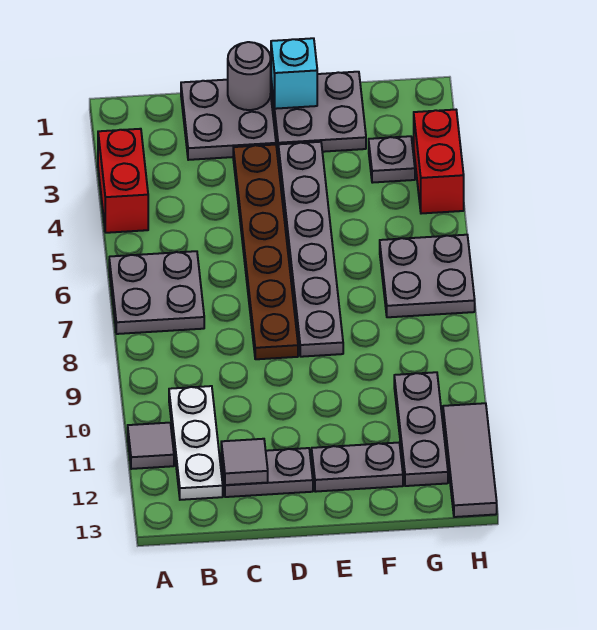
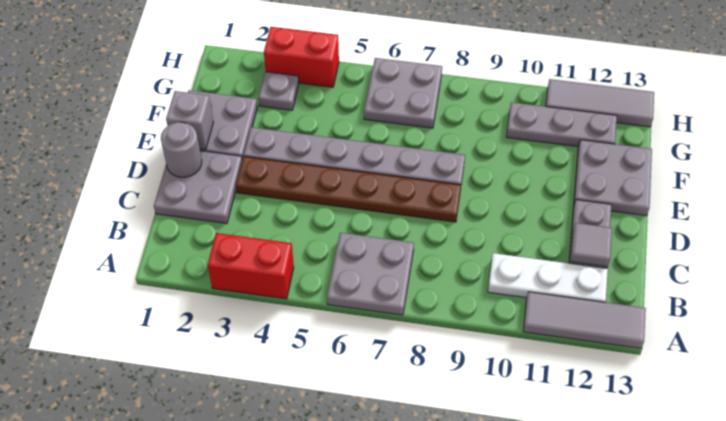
grey 1x1 tile [128,423,174,469] -> grey 1x3 tile [523,292,646,348]
cyan 1x1 brick [271,38,317,109] -> grey 1x1 brick [166,91,213,150]
grey 1x2 plate [312,443,403,492] -> grey 2x2 plate [574,140,652,216]

